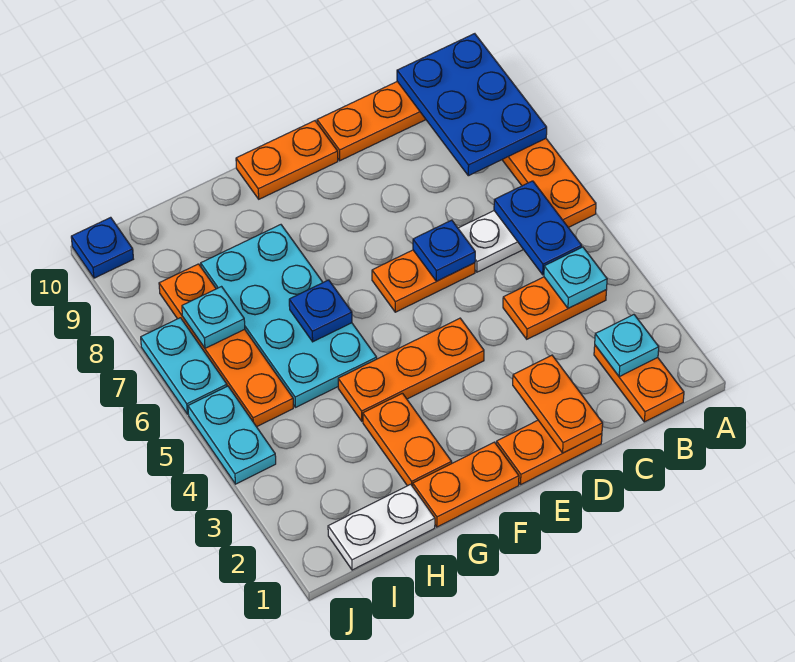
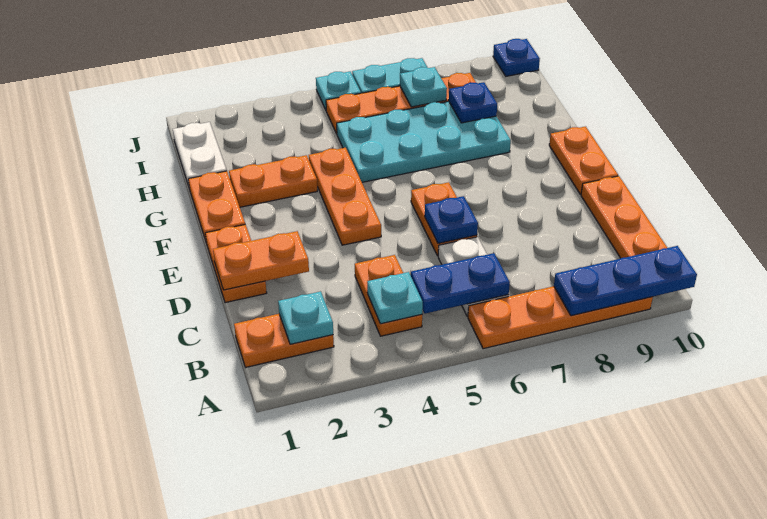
blue 2x3 plate [397,34,547,176] -> blue 1x3 plate [554,246,697,316]
blue 1x1 plate [289,280,352,342] -> blue 1x1 plate moved to [449,82,497,123]
cyan 1x2 plate [188,386,276,484] -> cyan 1x1 plate [316,72,361,110]

